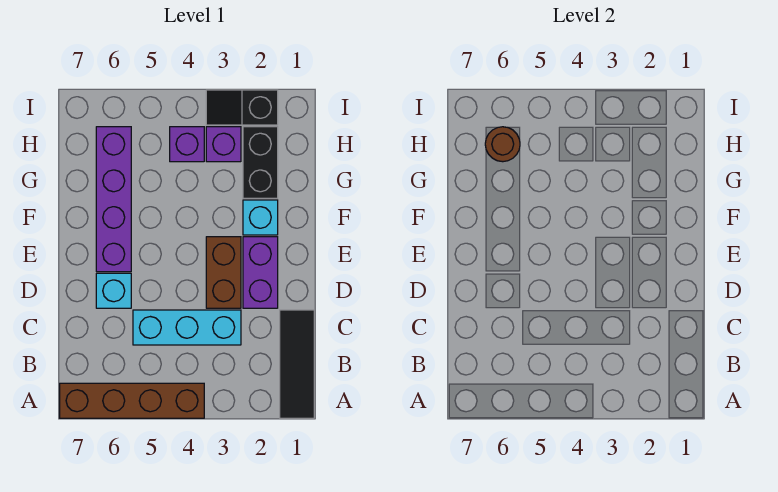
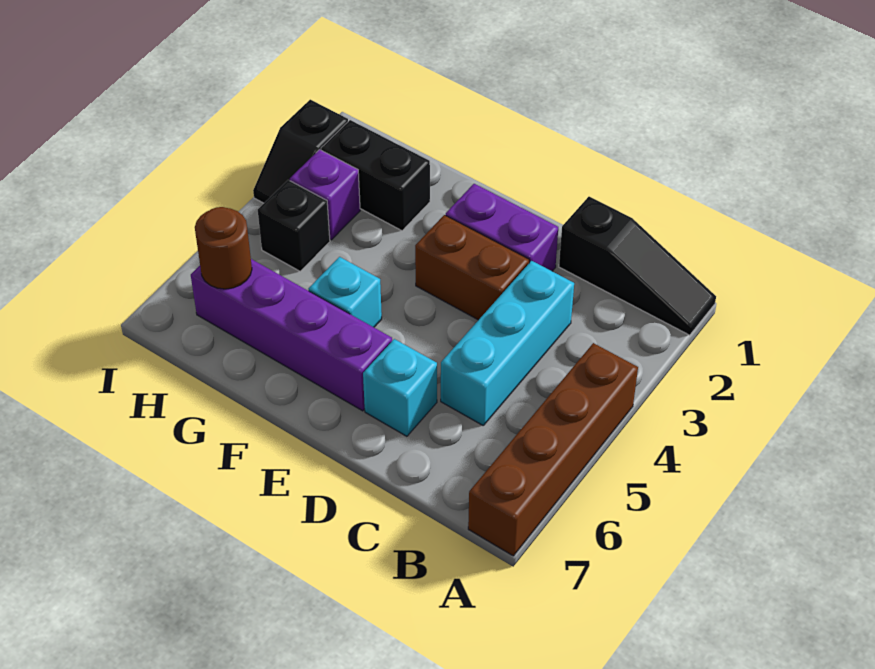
black 1x3 tile [280,310,314,418] -> black 1x3 slope [559,197,716,335]
cyan 1x1 brick [243,200,278,235] -> cyan 1x1 brick moved to [309,257,382,327]
purple 1x1 brick [170,127,204,162] -> black 1x1 brick [258,180,330,271]

